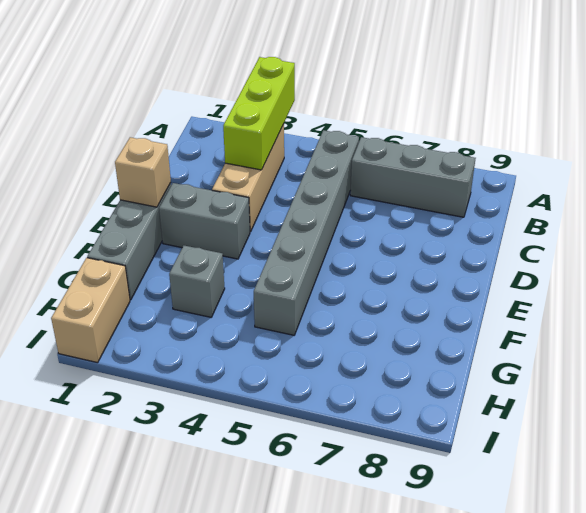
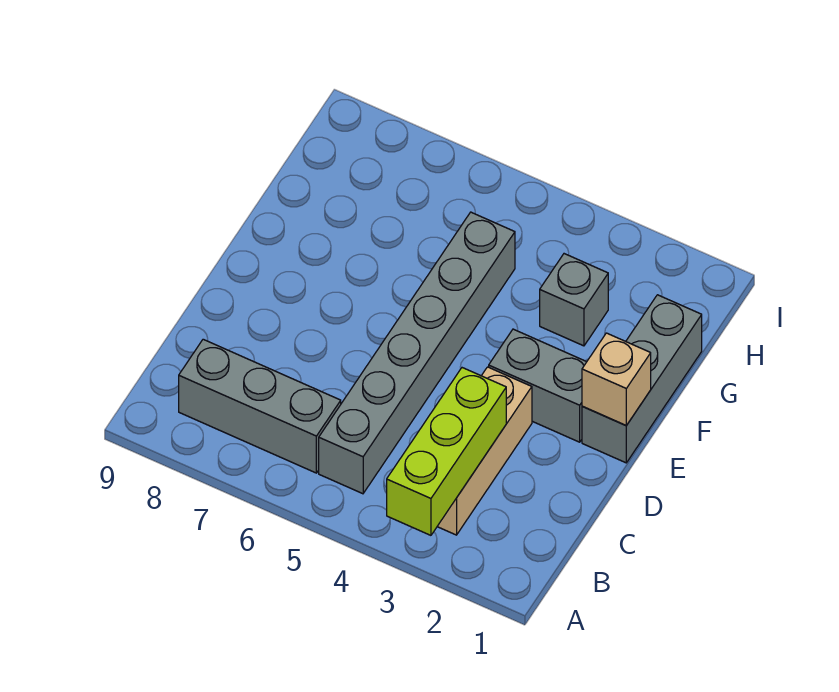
tan 1x2 brick [51,258,130,363] -> none

